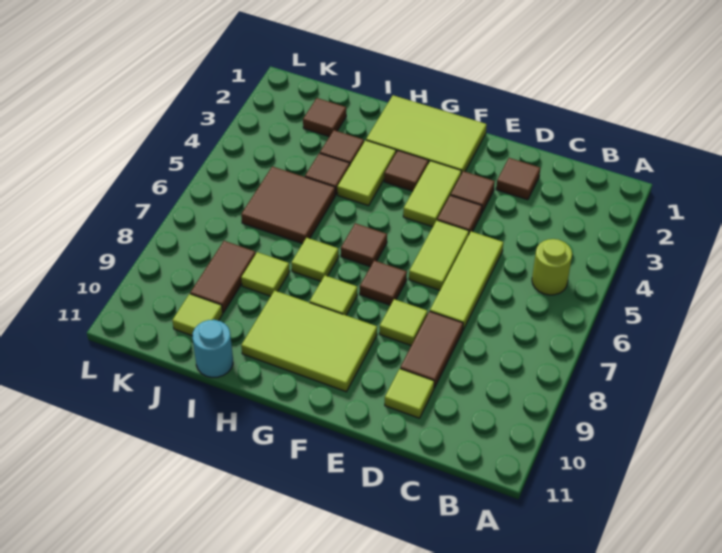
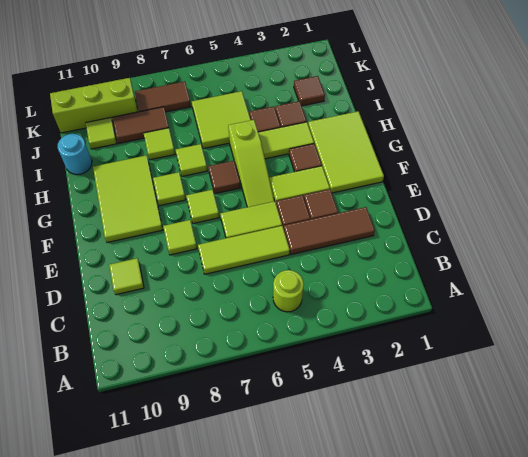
brown 1x1 tile [496,158,540,200] -> brown 1x3 tile [284,207,375,255]
brown 1x2 tile [400,311,463,388] -> brown 1x2 tile moved to [135,81,191,112]
none -> lime 1x3 slope [228,120,274,207]
brown 1x1 tile [360,260,407,305] -> lime 1x1 tile [186,190,219,224]
brown 2x2 tile [241,166,335,244] -> lime 2x2 tile [192,91,251,149]
none -> lime 1x3 brick [50,78,138,133]

